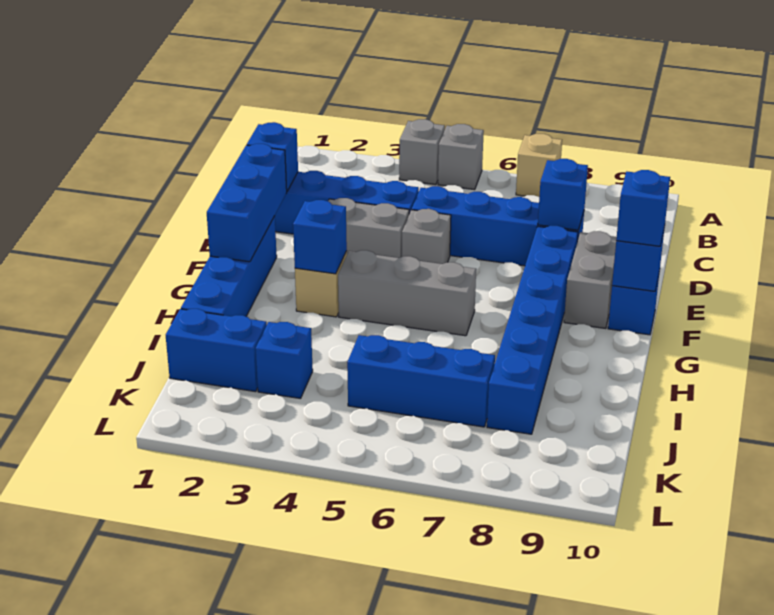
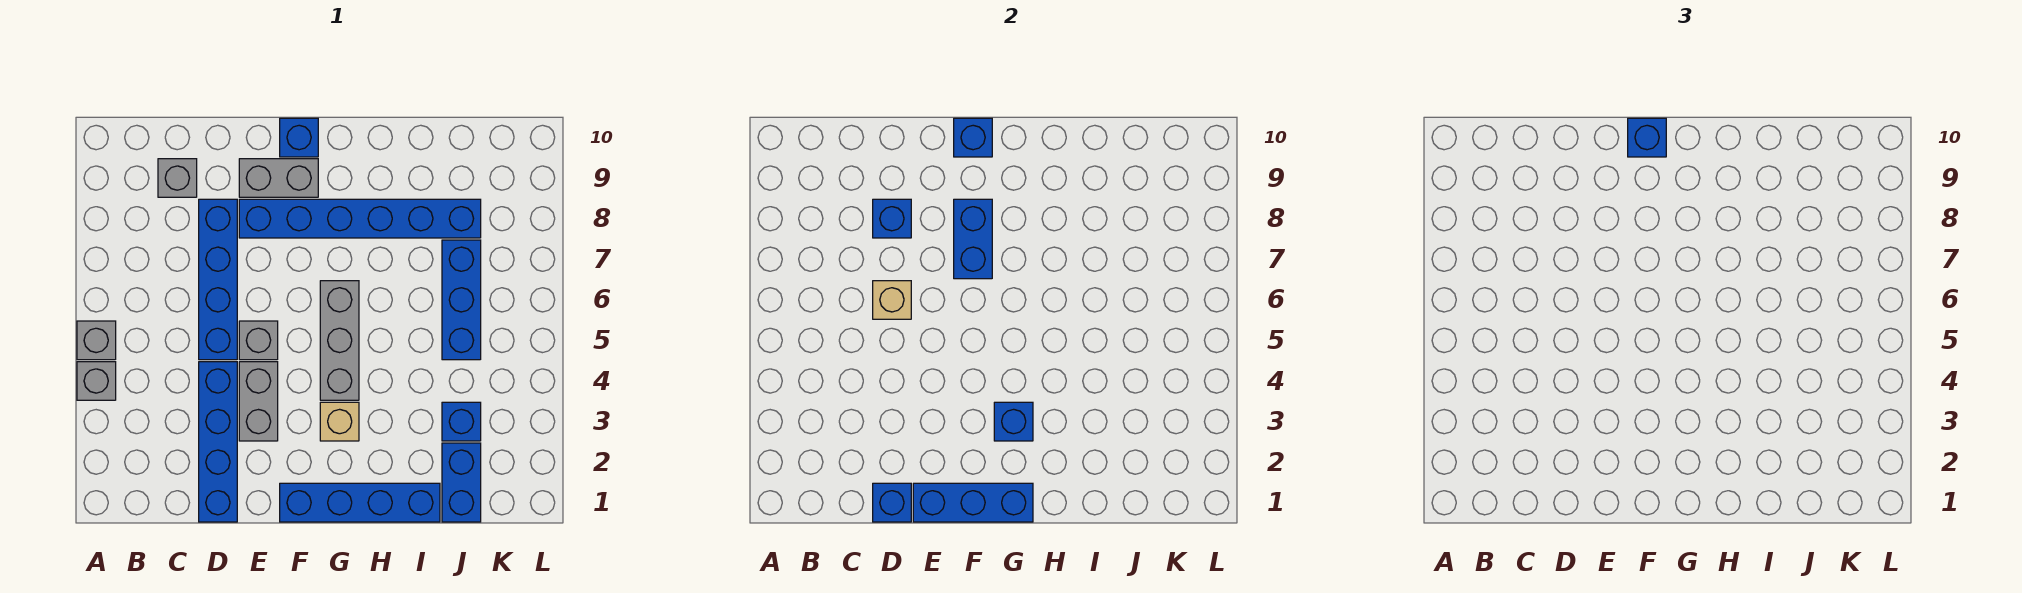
tan 1x1 brick [516,134,562,197] -> tan 1x1 brick moved to [873,281,911,319]
none -> grey 1x1 brick [158,159,197,197]
none -> blue 1x2 brick [954,199,992,279]

